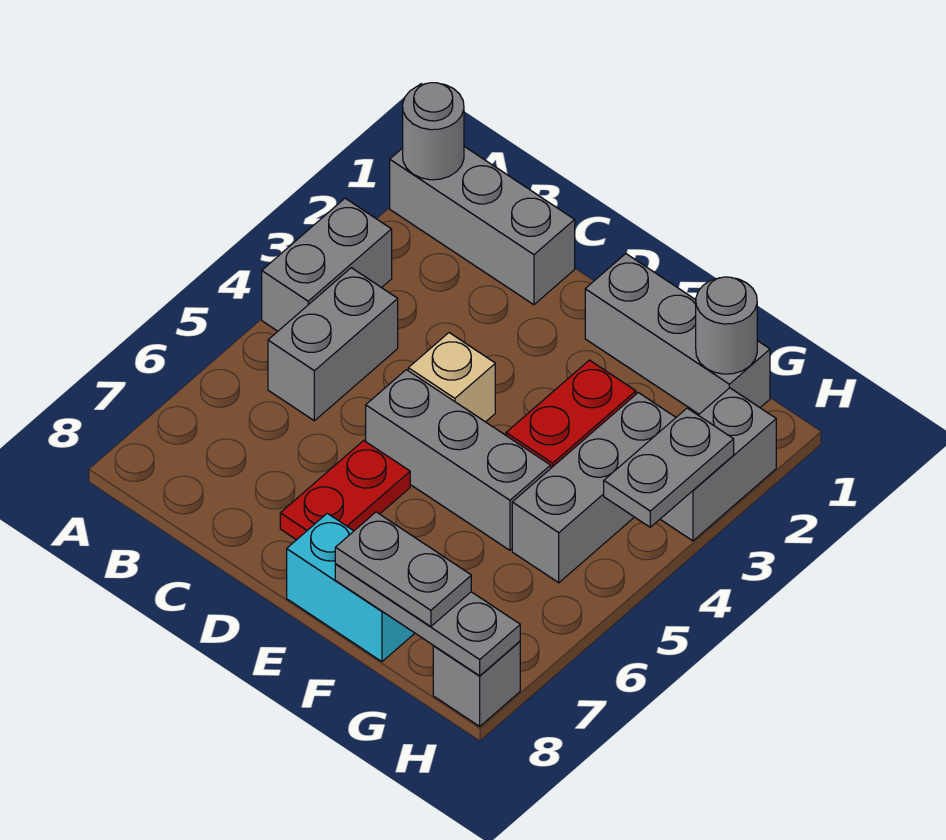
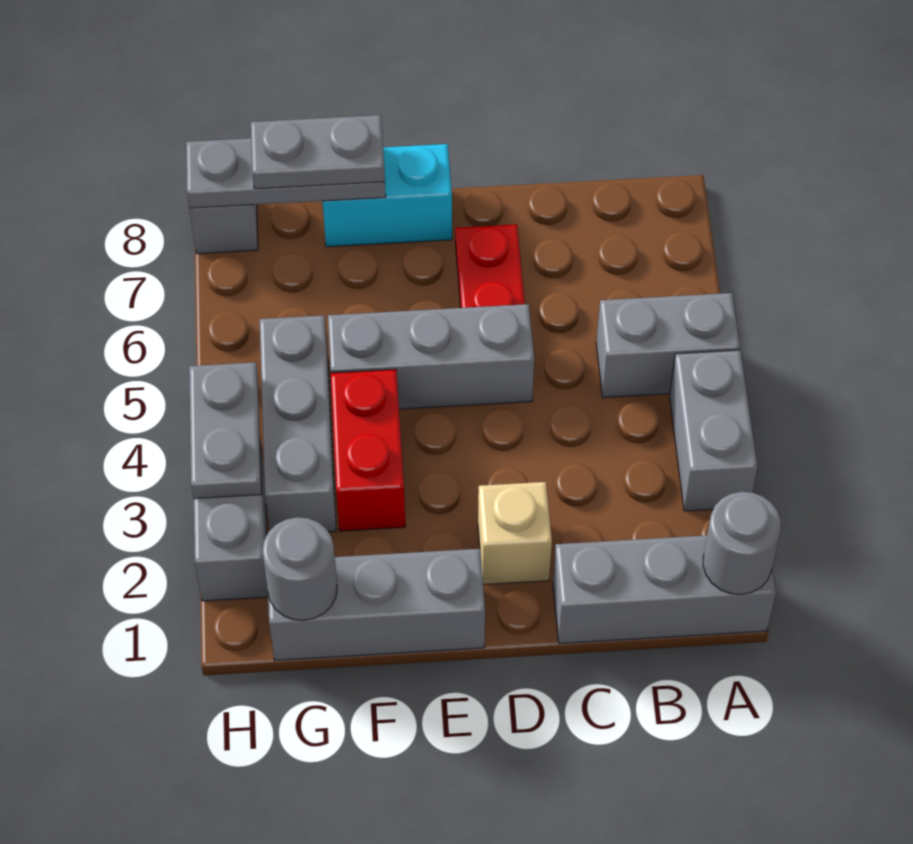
grey 1x2 brick [268,268,398,421] -> grey 1x2 brick turned to [596,293,740,398]
tan 1x1 brick [408,333,495,422] -> tan 1x1 brick moved to [478,482,552,585]

